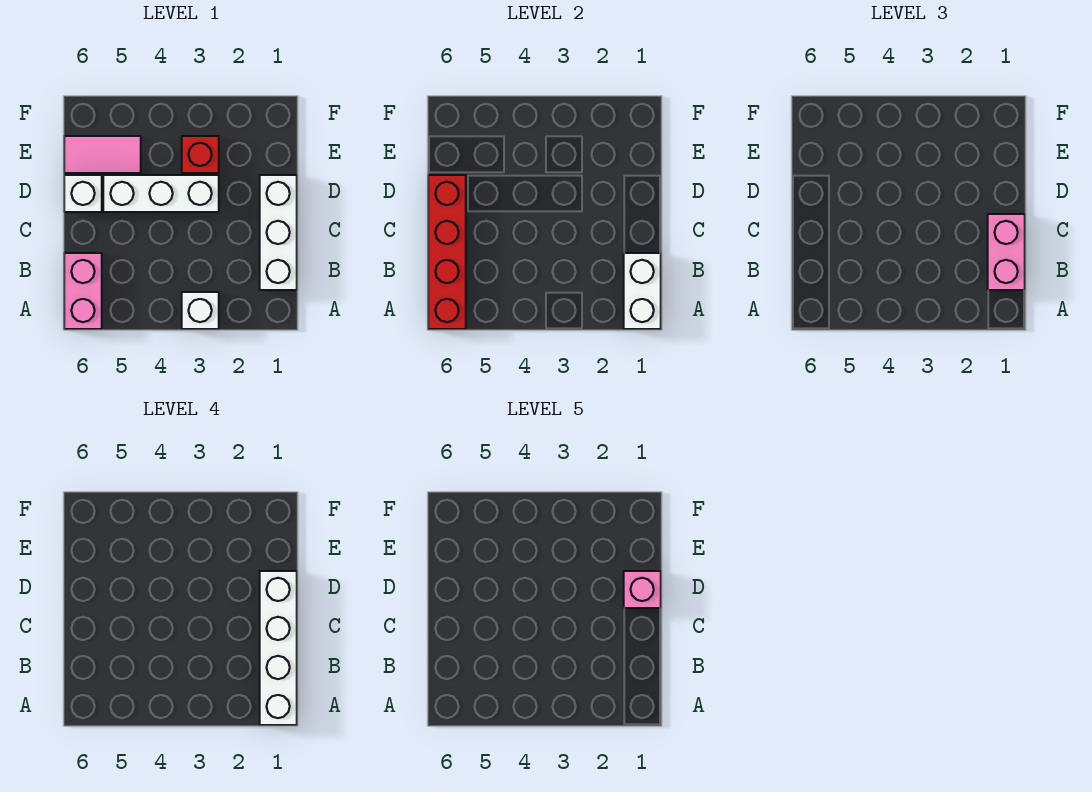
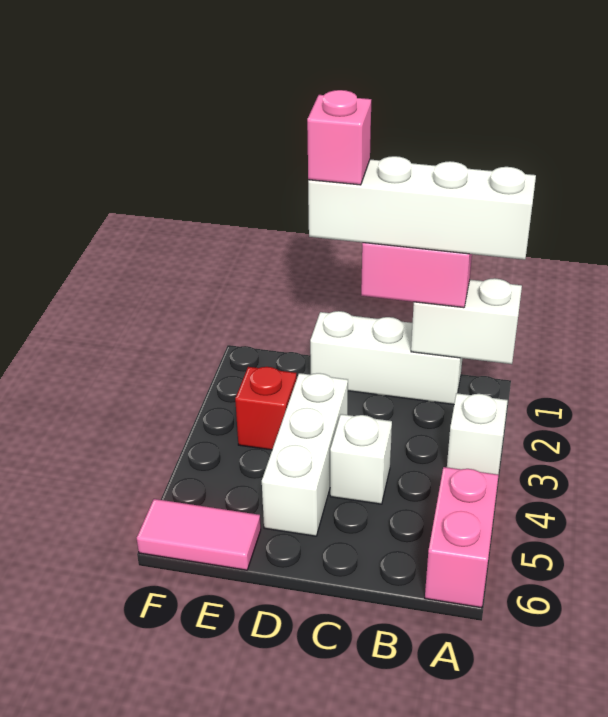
pink 1x2 brick [64,253,102,329] -> pink 1x2 brick turned to [425,467,499,608]
red 1x4 brick [428,175,466,329] -> none
white 1x1 brick [64,175,102,212] -> white 1x1 brick moved to [330,414,392,504]
pink 1x2 tile [64,136,141,173] -> pink 1x2 tile turned to [137,499,261,570]

